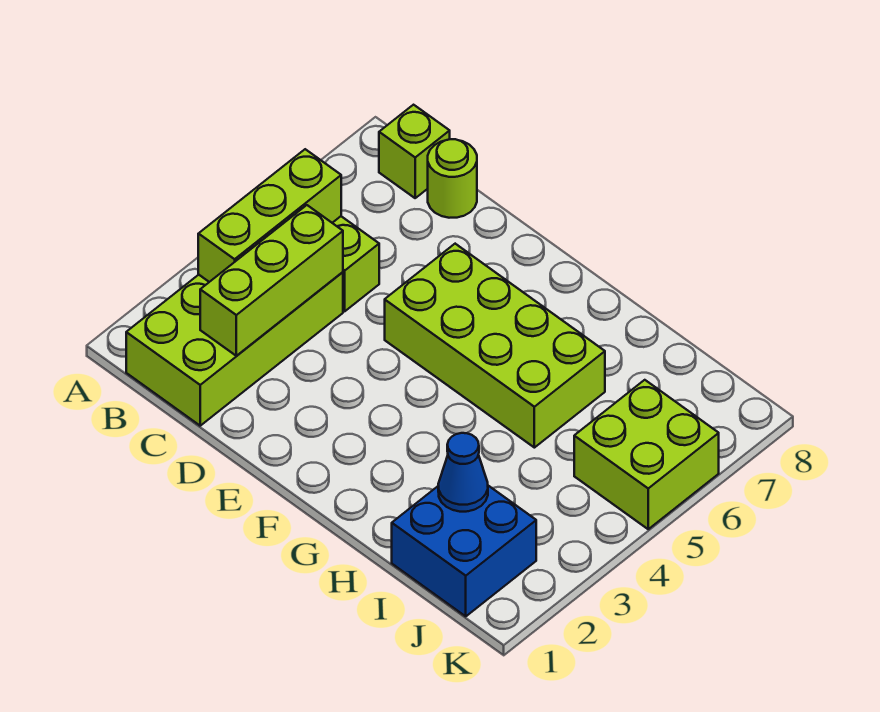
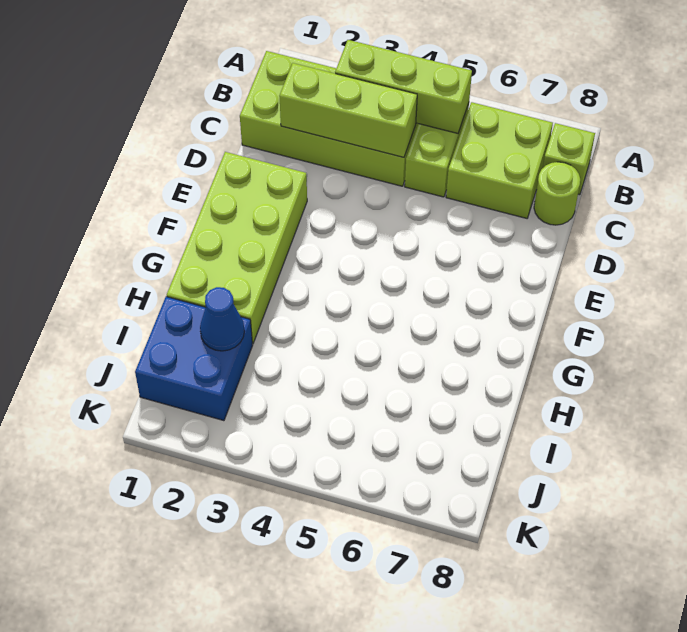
lime 2x4 brick [385,244,605,448] -> lime 2x4 brick moved to [167,152,307,344]
lime 2x2 brick [574,380,719,529] -> lime 2x2 brick moved to [446,102,553,218]

